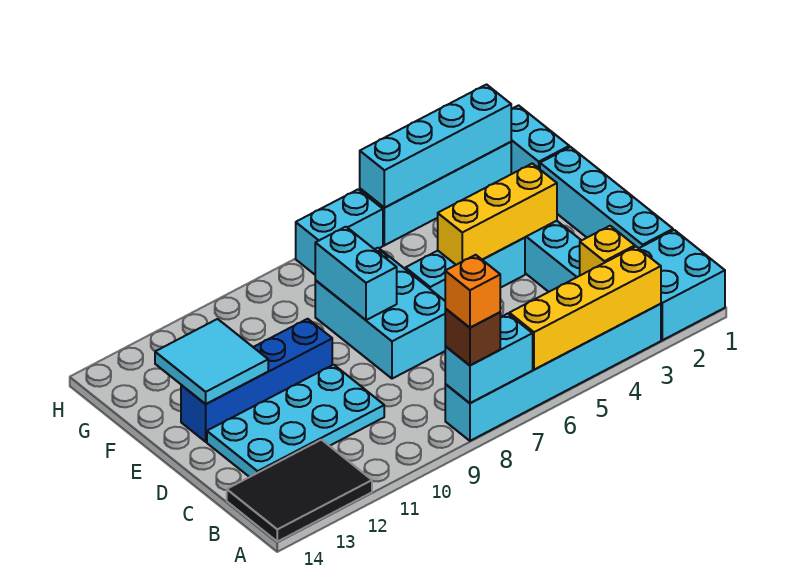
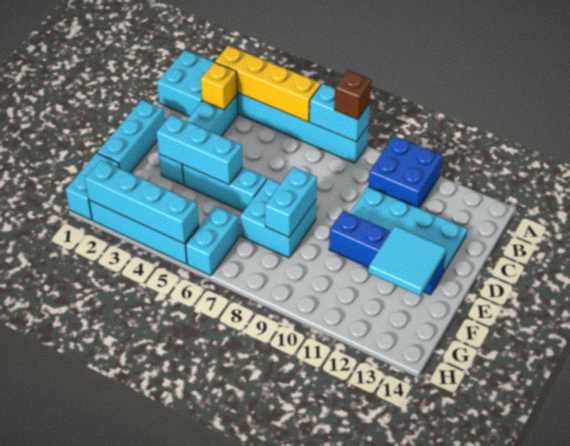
orange 1x1 brick [445,255,500,327] -> none
none -> blue 2x2 brick [368,136,442,208]
black 2x3 tile [227,440,372,542] -> none
cyan 1x4 brick [540,147,673,248] -> cyan 1x3 brick [97,100,165,173]
cyan 2x3 brick [315,248,445,379] -> cyan 2x2 brick [240,178,316,258]
yellow 1x3 brick [438,163,557,265] -> cyan 1x3 brick [156,115,243,185]
cyan 1x2 brick [296,189,383,274] -> cyan 1x2 brick turned to [186,206,239,276]

